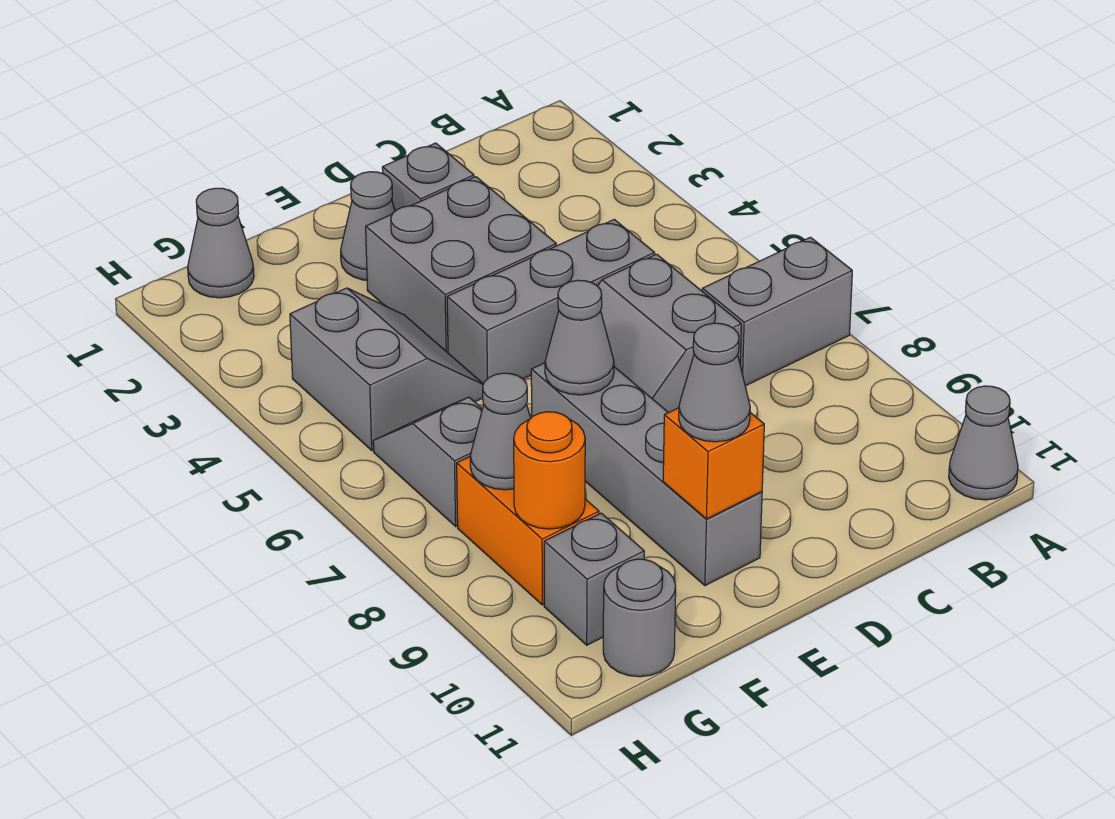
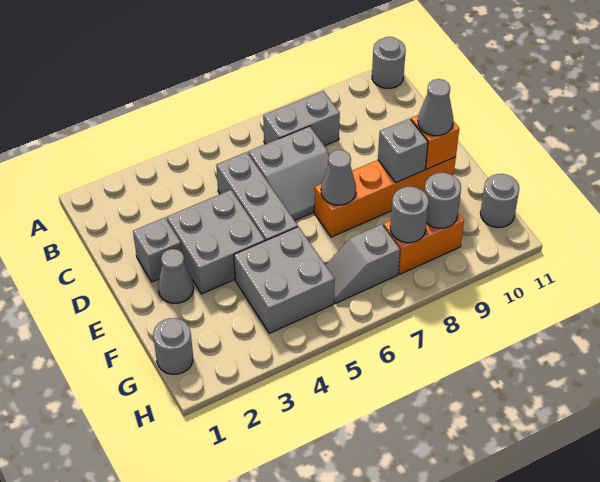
grey 1x2 brick [702,237,852,386] -> grey 1x2 brick turned to [263,91,340,146]
grey 1x1 cone [949,386,1018,500] -> grey 1x1 round brick [372,37,406,89]
grey 1x4 brick [531,363,762,586] -> orange 1x4 brick [314,157,456,237]
grey 2x2 slope [290,288,483,450] -> grey 2x2 brick [234,227,335,333]
grey 1x1 cone [188,188,254,298] -> grey 1x1 round brick [153,318,193,374]
grey 1x1 cone [470,373,531,490] -> grey 1x1 round brick [390,187,429,243]
orange 1x1 round brick [514,412,585,529] -> grey 1x1 round brick [424,173,461,228]
grey 1x1 brick [544,513,644,645] -> grey 1x1 brick moved to [378,119,428,182]

